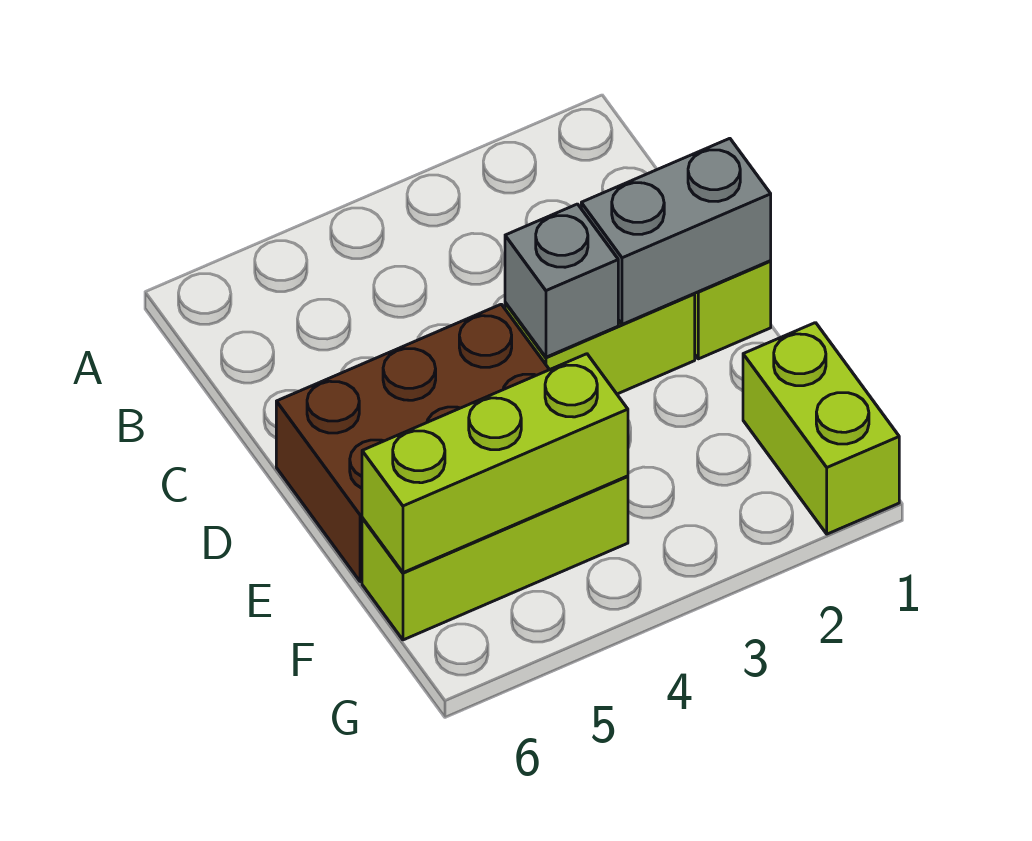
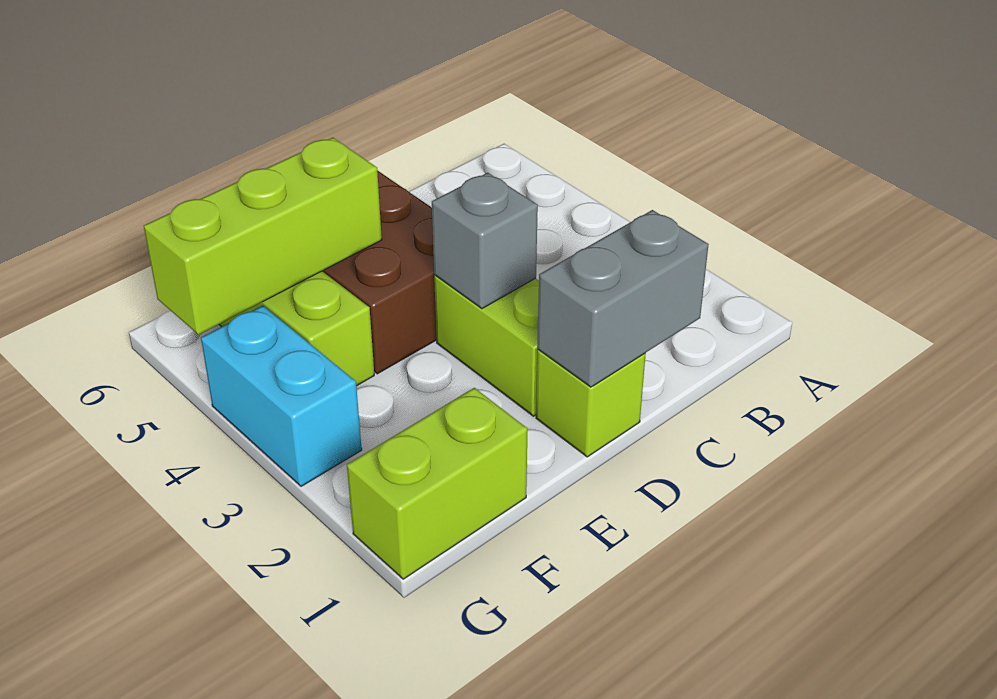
grey 1x2 brick [581,138,771,324] -> grey 1x2 brick turned to [538,210,709,387]
lime 1x3 brick [362,354,628,573] -> lime 1x3 brick turned to [144,138,382,335]
none -> cyan 1x2 brick [201,306,362,486]

